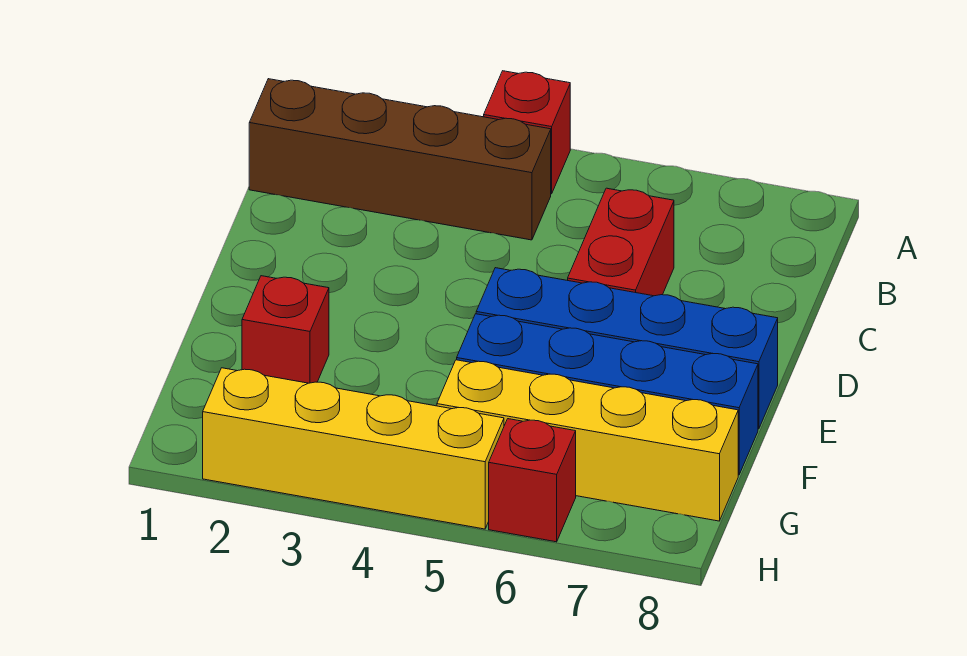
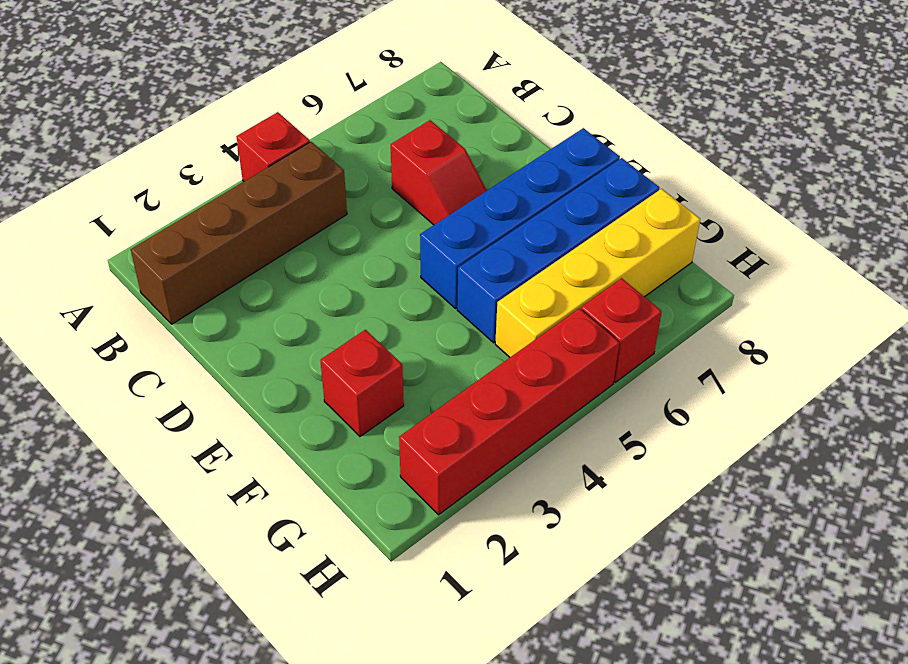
red 1x2 brick [568,188,674,296] -> red 1x2 slope [391,120,487,225]
yellow 1x4 brick [203,368,504,529] -> red 1x4 brick [399,308,619,515]

